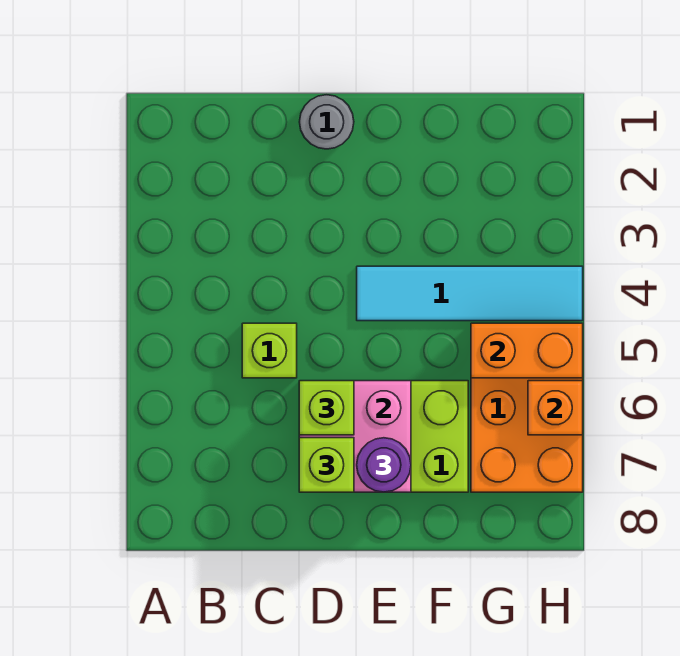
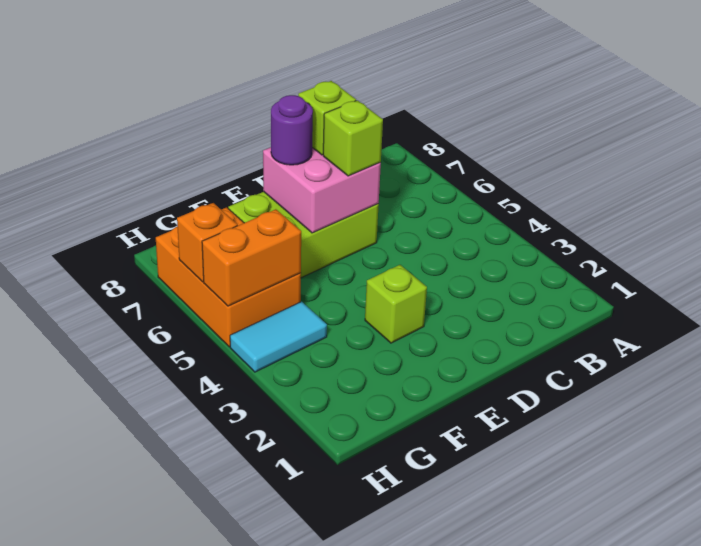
lime 1x1 brick [242,323,297,378] -> lime 1x1 brick moved to [365,265,427,343]
grey 1x1 round brick [300,95,354,149] -> none
cyan 1x4 tile [357,266,583,321] -> cyan 1x2 tile [230,302,327,372]

